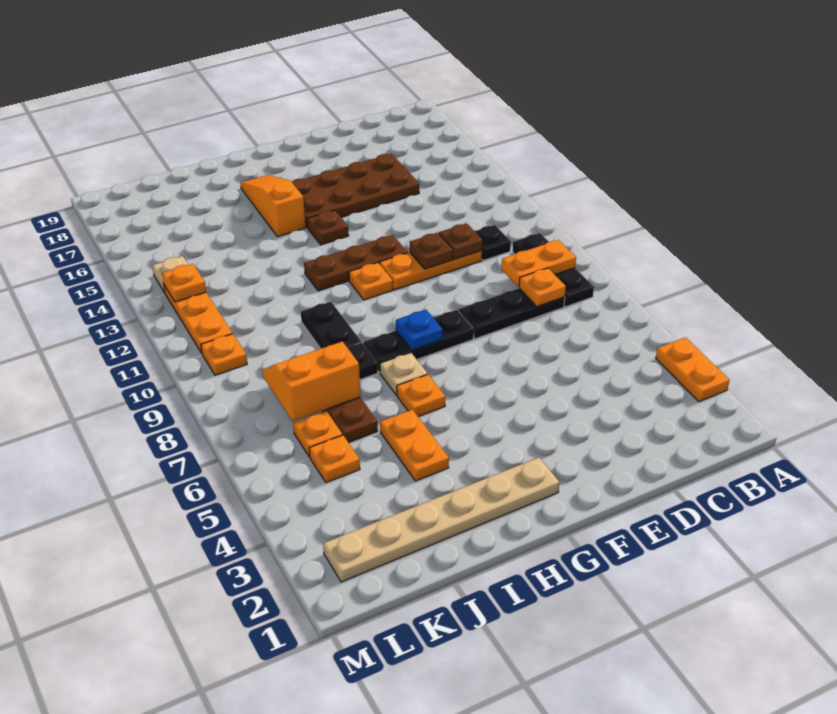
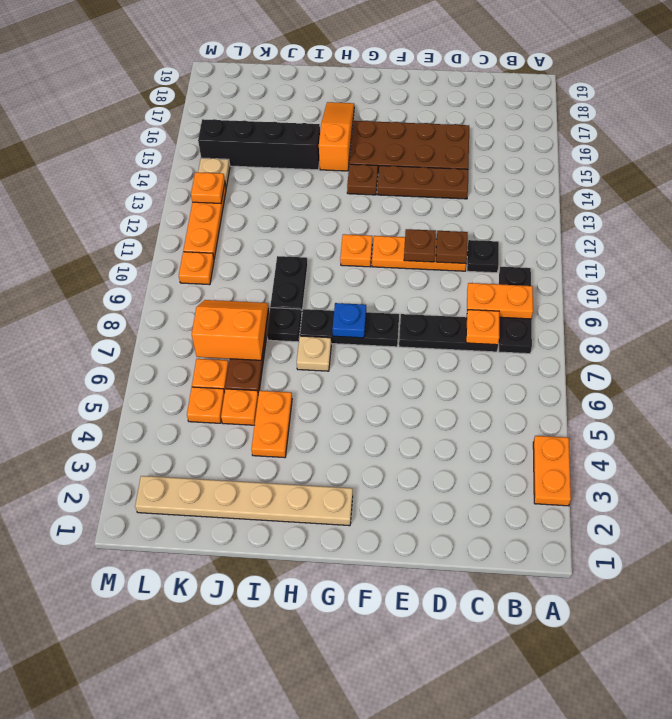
brown 1x3 plate [304,235,407,291] -> brown 1x3 plate moved to [378,166,468,199]
orange 1x1 plate [397,374,445,416] -> orange 1x1 plate moved to [221,389,258,425]
none -> black 1x4 brick [198,119,320,170]

